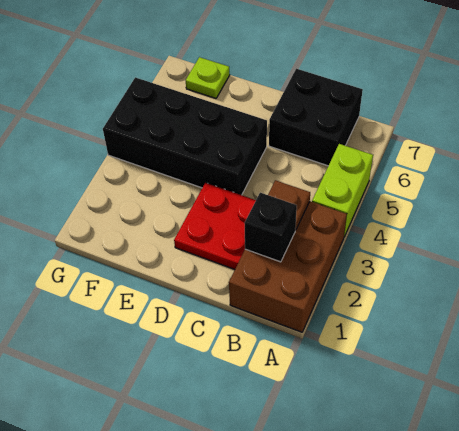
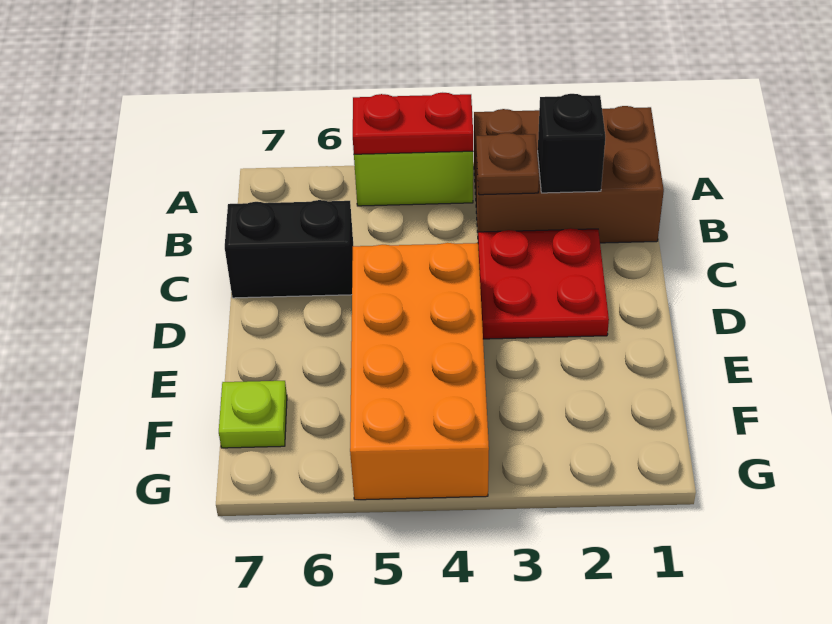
none -> red 1x2 plate [353,93,473,154]
black 2x2 brick [269,69,363,166] -> black 1x2 brick [225,200,353,298]
black 2x4 brick [103,77,267,195] -> orange 2x4 brick [350,243,489,500]

